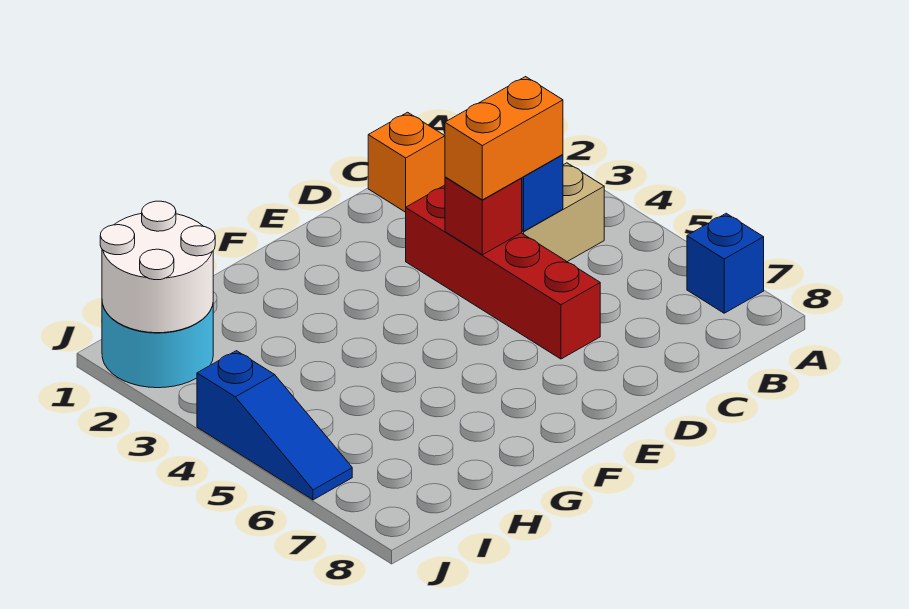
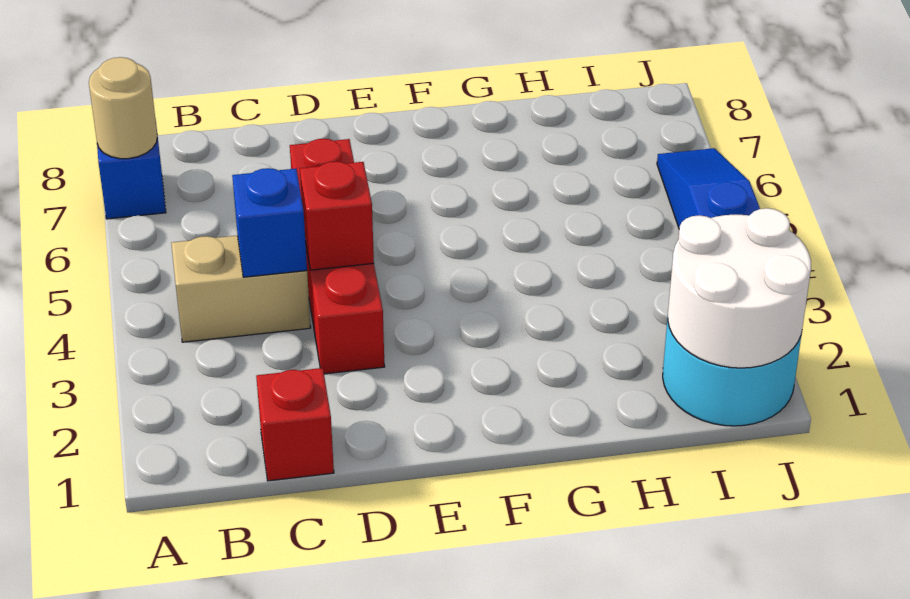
none -> tan 1x1 round brick [89,57,157,159]
orange 1x1 brick [368,112,445,212] -> red 1x1 brick [256,368,334,481]
orange 1x2 brick [445,77,563,200] -> none

